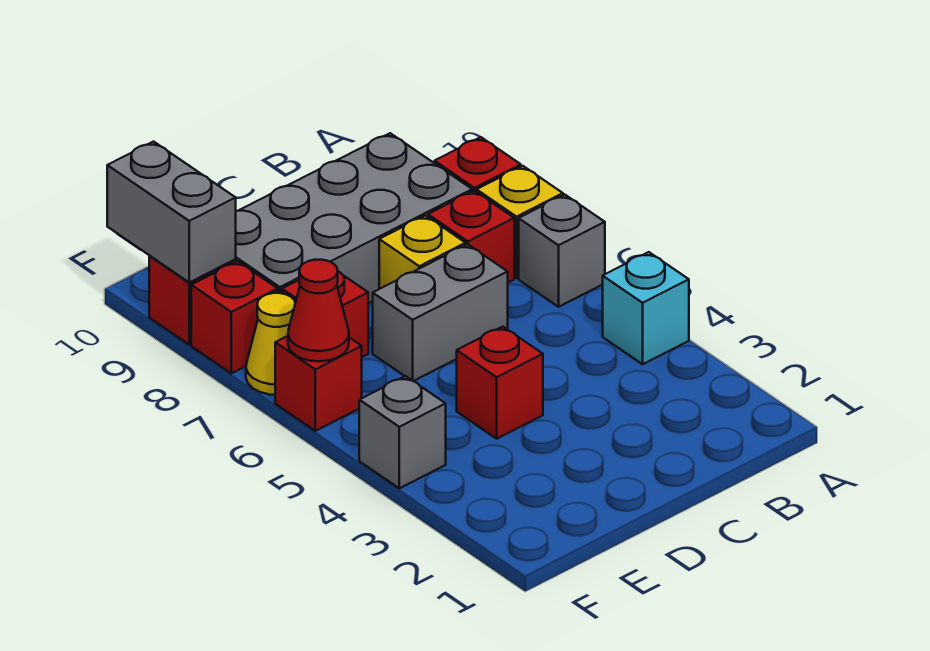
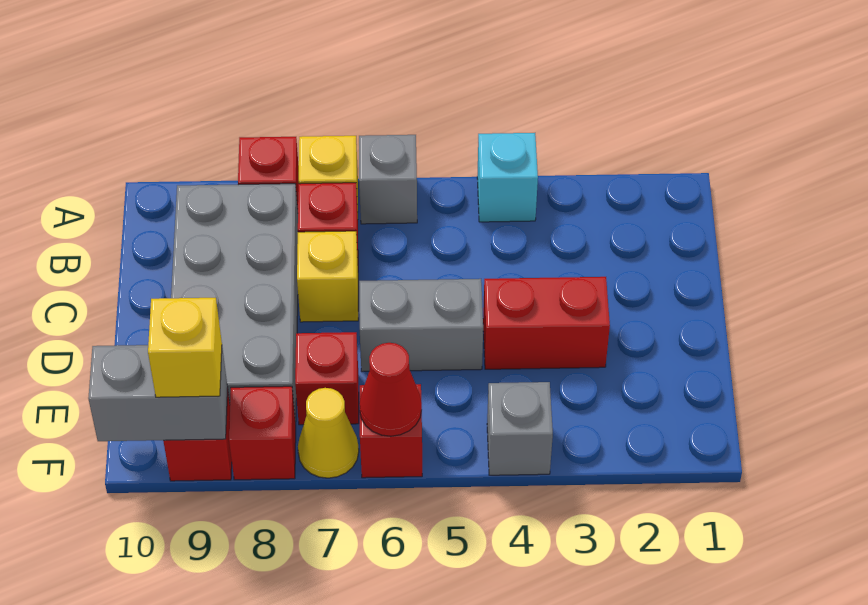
grey 1x2 brick [373,244,508,381] -> grey 1x2 brick turned to [359,279,483,372]
red 1x1 brick [457,327,543,439] -> red 1x2 brick [483,277,610,369]
none -> yellow 1x1 brick [148,298,222,397]

